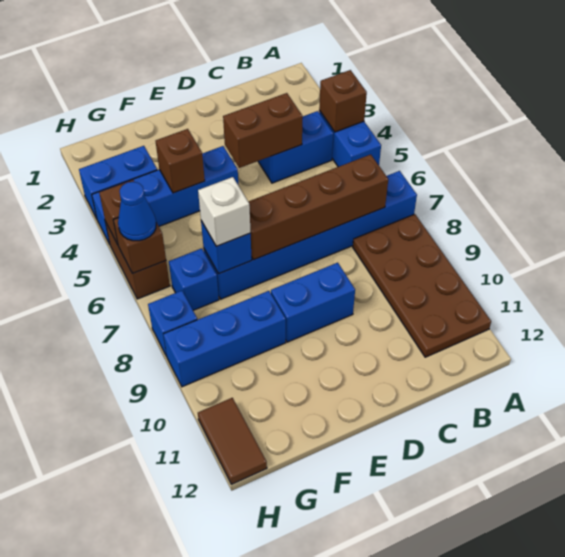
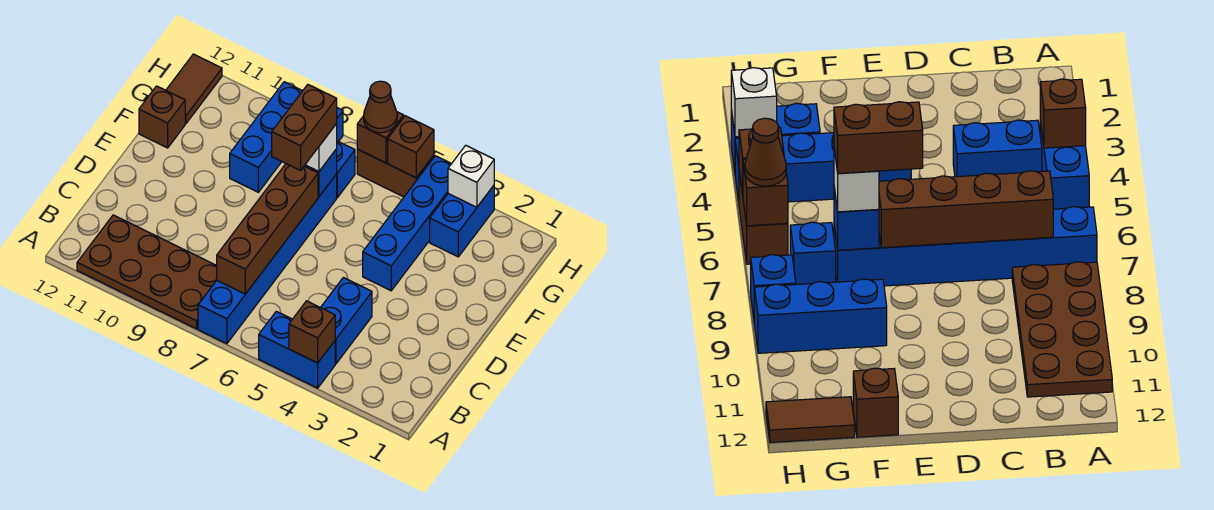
brown 1x2 brick [223,93,303,168] -> brown 1x2 brick moved to [272,85,337,171]
blue 1x2 brick [271,263,355,342] -> none
brown 1x1 brick [156,129,205,193] -> brown 1x1 brick moved to [139,86,185,148]
none -> white 1x1 brick [448,145,494,207]
blue 1x1 cone [118,182,156,241] -> brown 1x1 cone [364,81,397,133]
brown 1x2 tile [198,398,267,484] -> brown 1x2 tile turned to [166,54,222,123]

